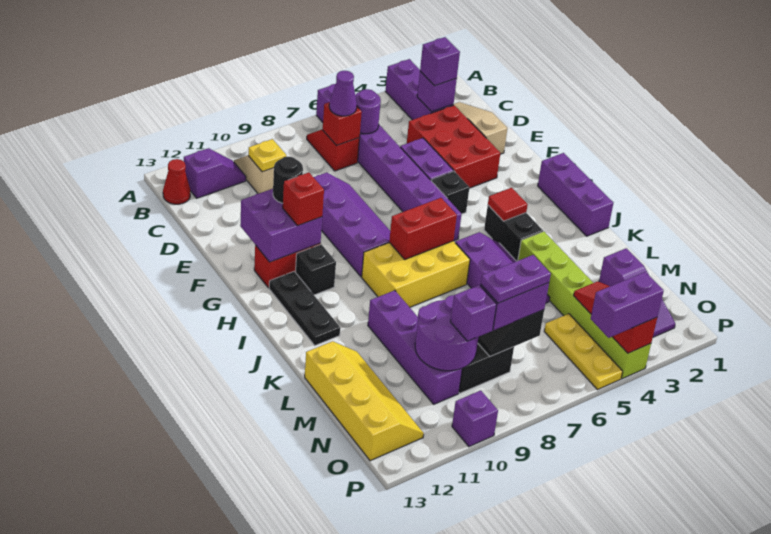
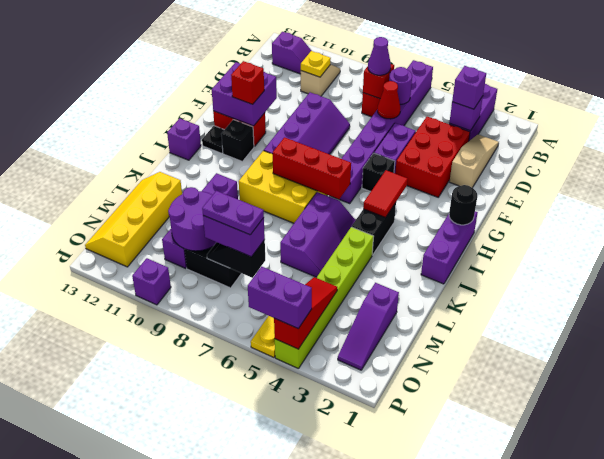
red 1x1 cone [163,159,190,204] -> red 1x1 cone moved to [378,81,400,119]
black 1x1 round brick [273,157,303,203] -> black 1x1 round brick moved to [449,185,477,225]
black 1x3 plate [269,271,340,345] -> black 1x1 plate [202,126,224,153]
red 1x1 tile [488,188,528,221] -> red 1x2 tile [363,170,408,218]
red 1x2 brick [389,198,457,259] -> red 1x3 brick [273,137,351,199]
yellow 2x4 slope [305,341,424,461] -> yellow 2x4 slope turned to [85,172,182,267]
purple 1x1 brick [450,285,497,341] -> purple 1x1 brick moved to [167,118,201,160]

